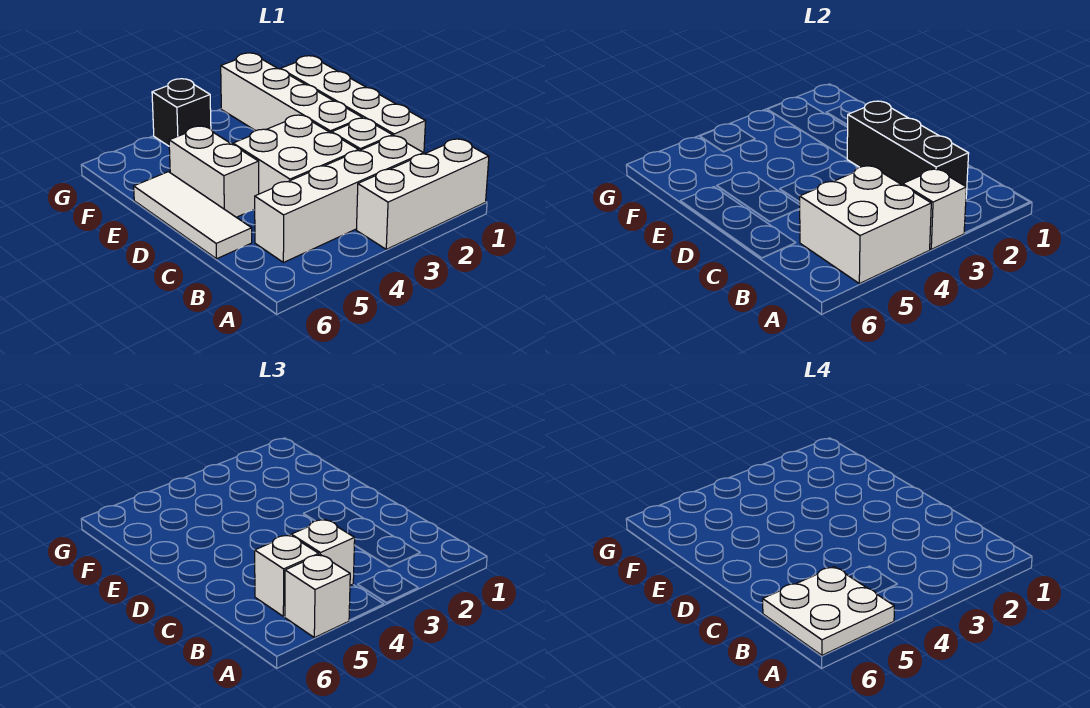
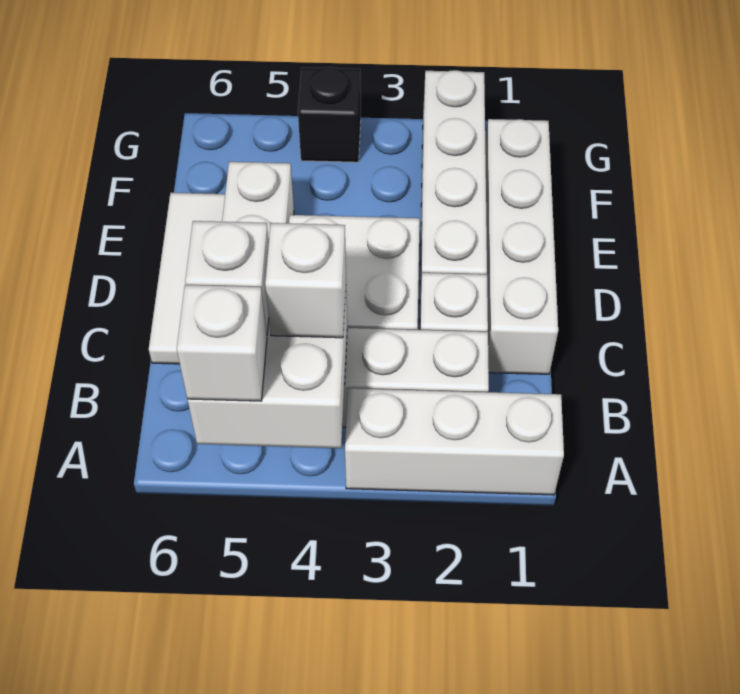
white 1x1 brick [903,169,966,249] -> none
white 2x2 plate [763,567,894,655] -> none
black 1x3 brick [847,101,969,195] -> none

